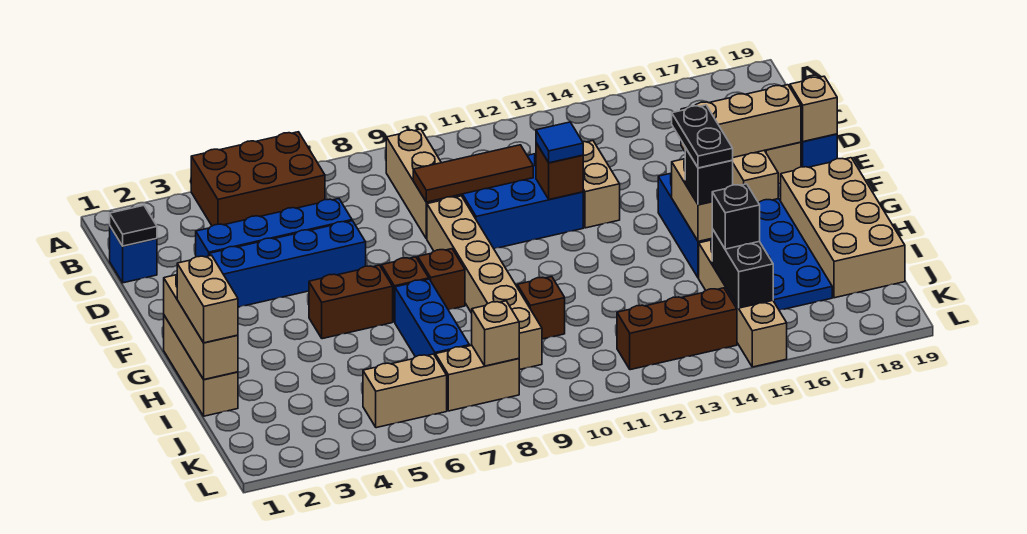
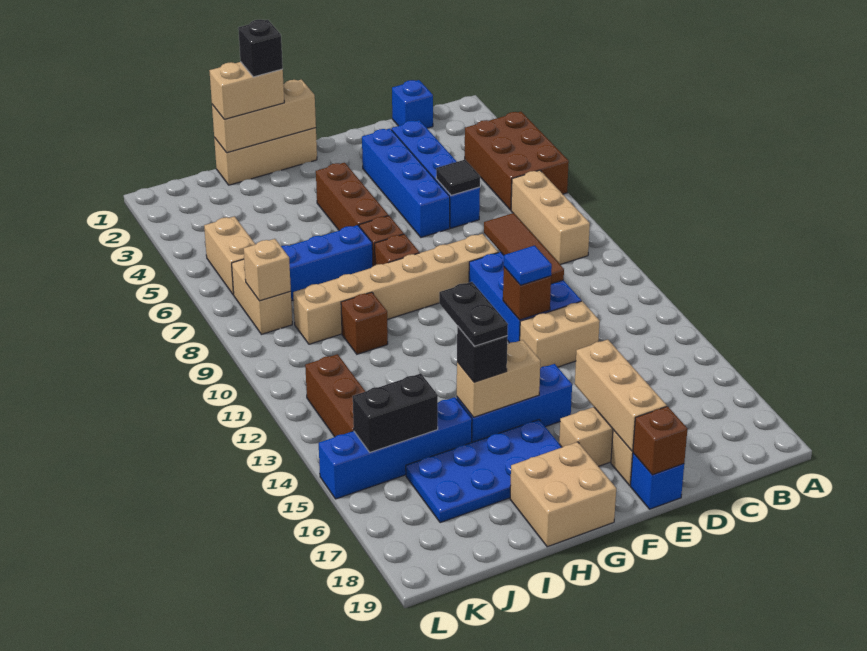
tan 1x3 brick [386,129,461,239] -> tan 1x3 brick turned to [511,170,590,265]
black 1x1 tile [110,205,157,246] -> black 1x1 tile moved to [436,160,480,196]
tan 1x1 brick [790,76,837,142] -> brown 1x1 brick [633,406,687,475]
brown 1x2 brick [309,265,393,339] -> brown 1x3 brick [316,163,388,230]
black 1x2 plate [672,105,733,168] -> black 1x2 plate turned to [439,282,508,346]
tan 2x4 brick [781,158,905,298] -> tan 2x2 brick [510,442,616,547]
tan 1x4 brick [699,240,787,367] -> blue 1x4 brick [319,397,472,499]
black 1x1 brick [712,184,760,249] -> black 1x1 brick moved to [238,19,283,77]

